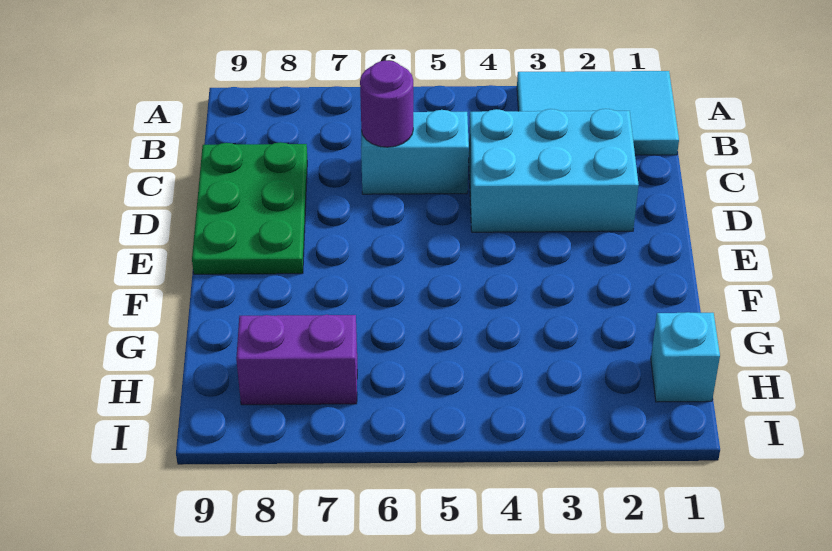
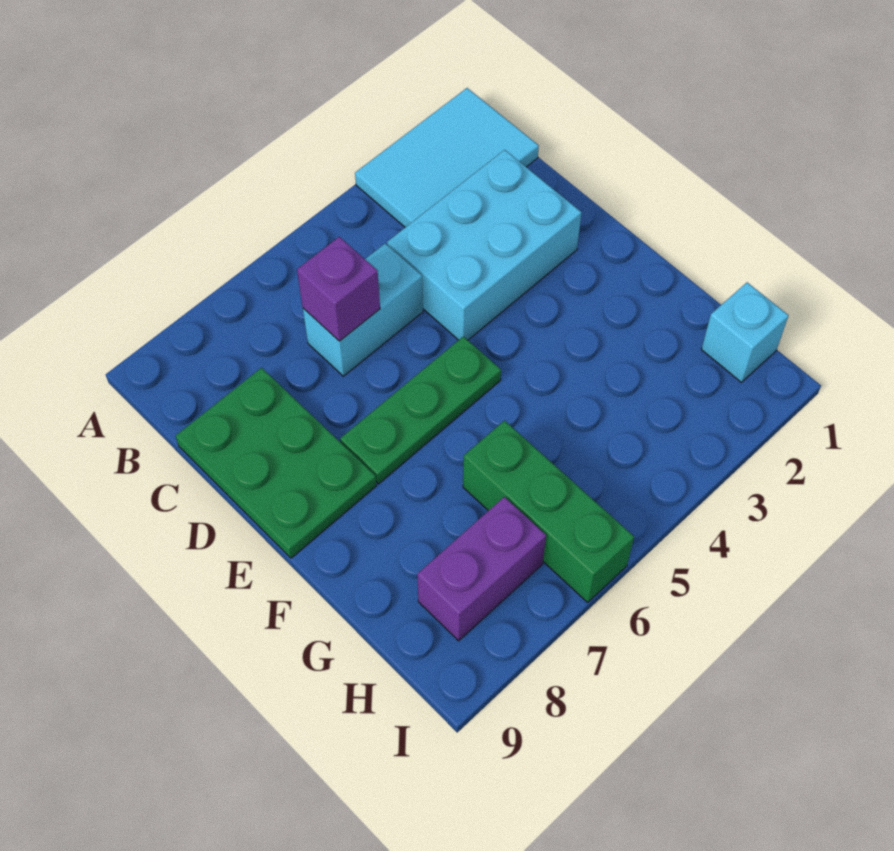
purple 1x1 round brick [360,60,413,147] -> purple 1x1 brick [297,237,380,341]
none -> green 1x3 plate [340,336,501,484]
none -> green 1x3 brick [463,421,634,603]

